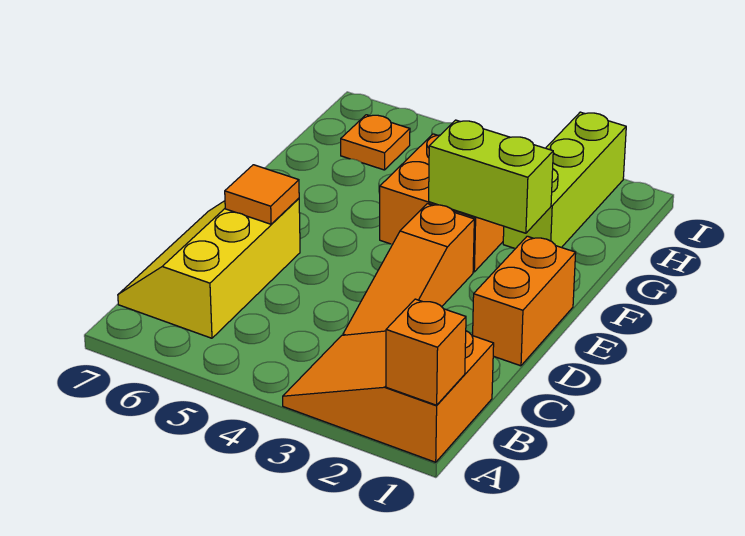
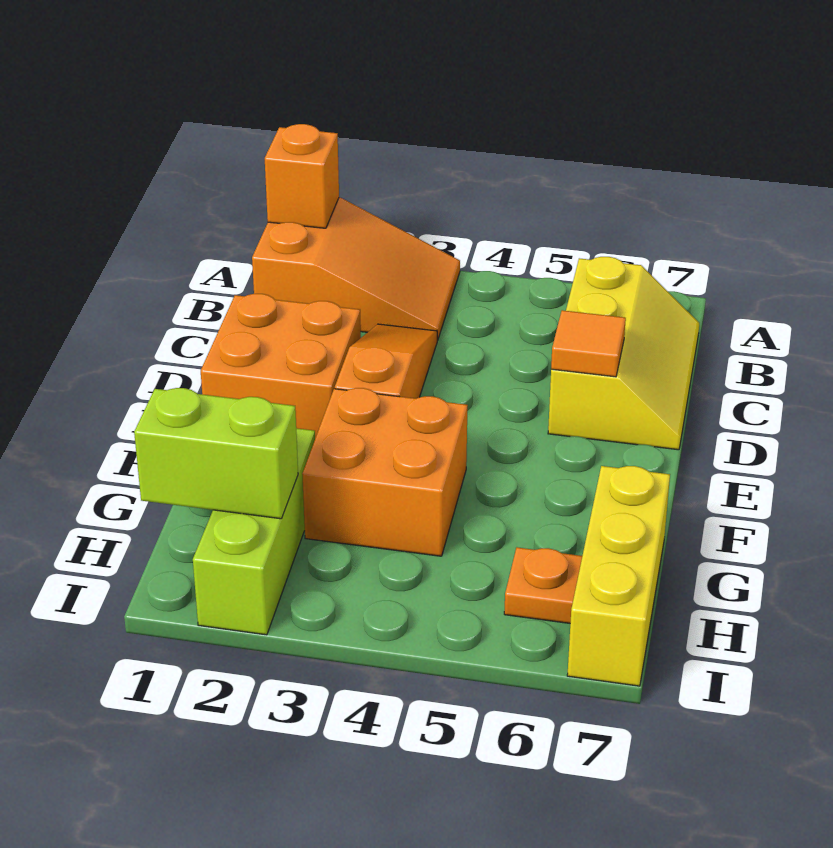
orange 1x2 brick [473,236,576,366] -> orange 2x2 brick [201,294,361,438]
lime 1x2 brick [429,120,553,233] -> lime 1x2 brick moved to [134,388,298,519]
none -> yellow 1x3 brick [567,466,670,686]

